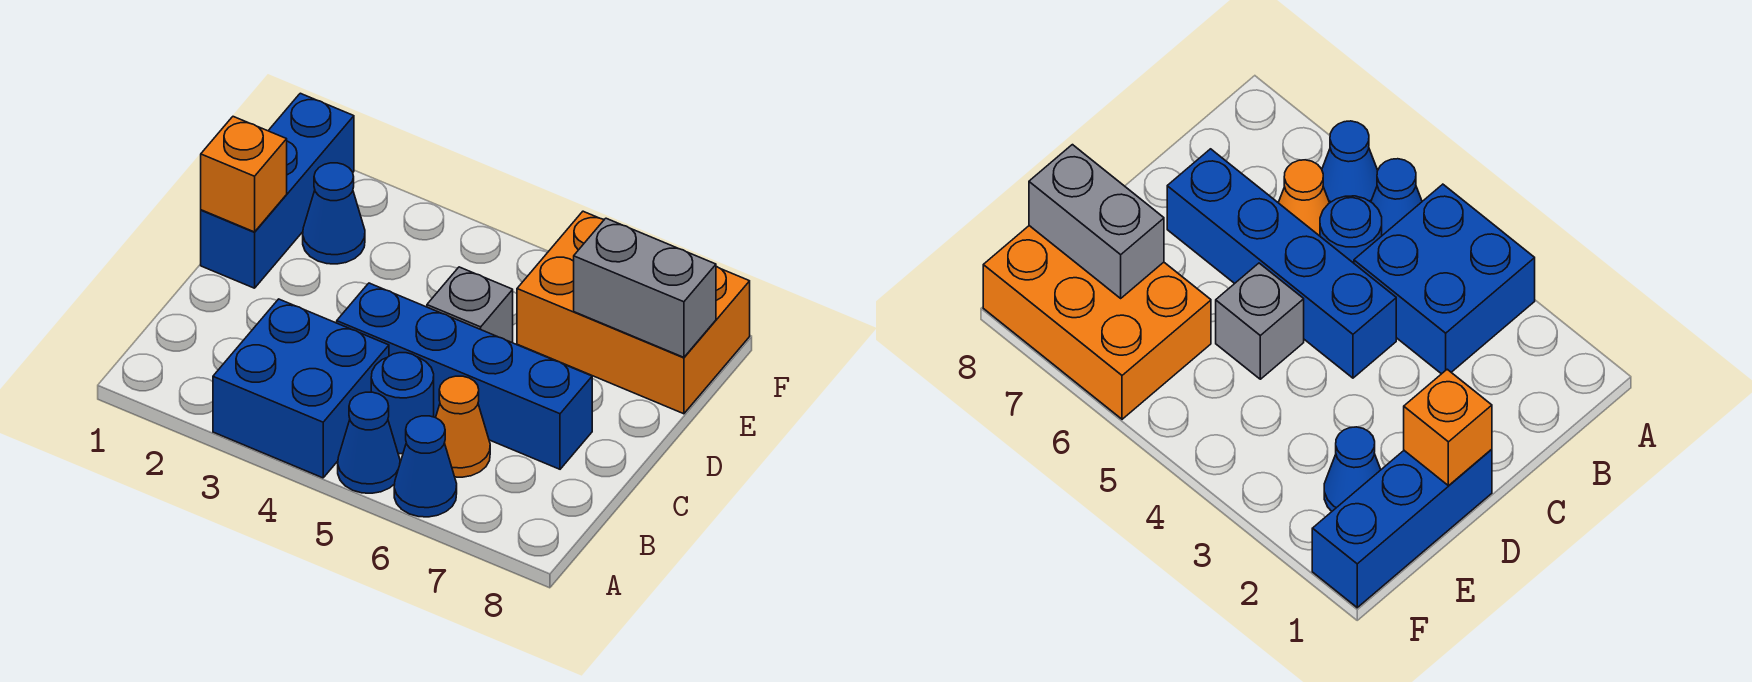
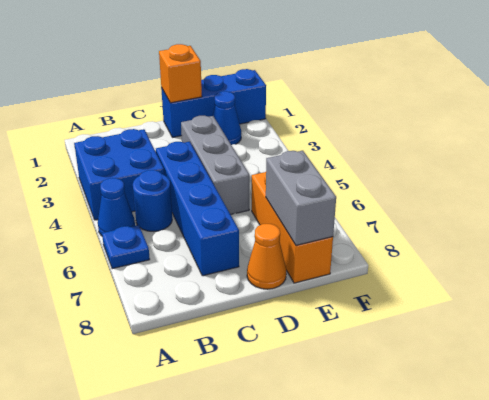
blue 1x1 cone [394,416,457,517] -> blue 1x1 plate [102,225,150,269]
orange 1x1 cone [436,376,490,477] -> orange 1x1 cone moved to [247,224,286,289]
grey 1x1 brick [427,267,513,343] -> grey 1x3 brick [181,116,249,215]
orange 2x3 brick [517,211,750,414] -> orange 1x3 brick [252,172,333,283]

